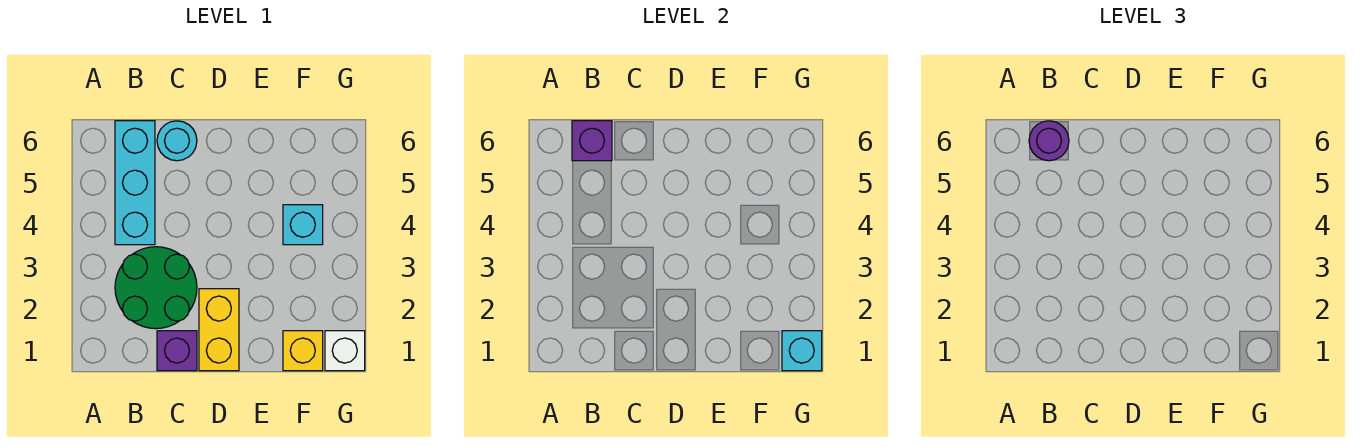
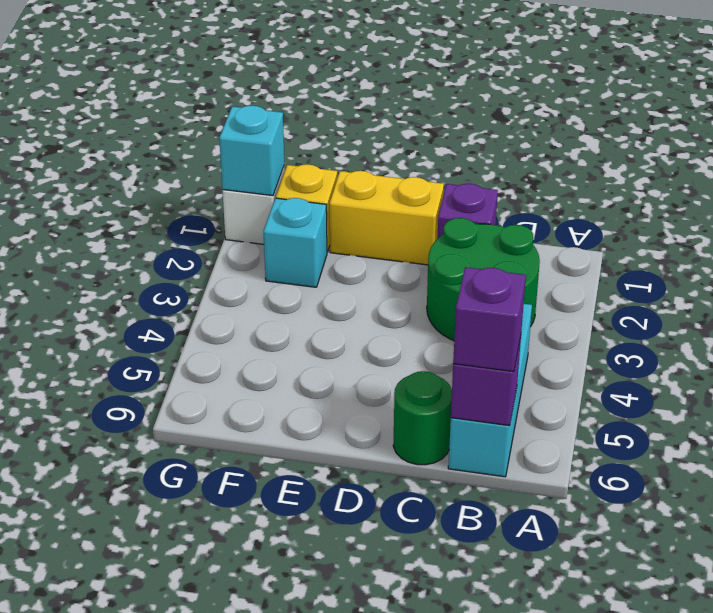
purple 1x1 round brick [1029,121,1069,161] -> purple 1x1 brick [453,267,526,372]
cyan 1x1 round brick [157,121,197,161] -> green 1x1 round brick [393,371,452,465]
yellow 1x2 brick [199,289,239,371] -> yellow 1x2 brick turned to [330,171,444,265]
cyan 1x1 brick [283,205,323,245] -> cyan 1x1 brick moved to [264,198,327,287]

